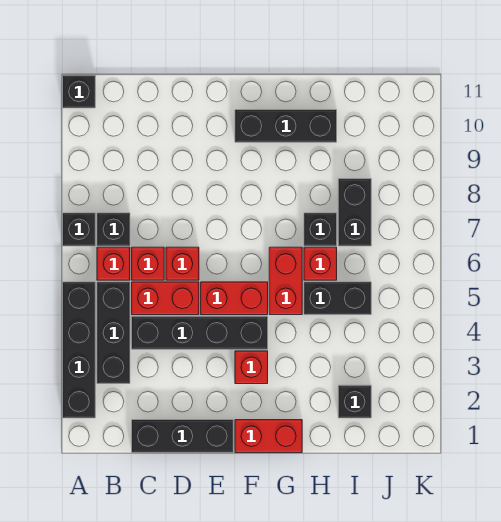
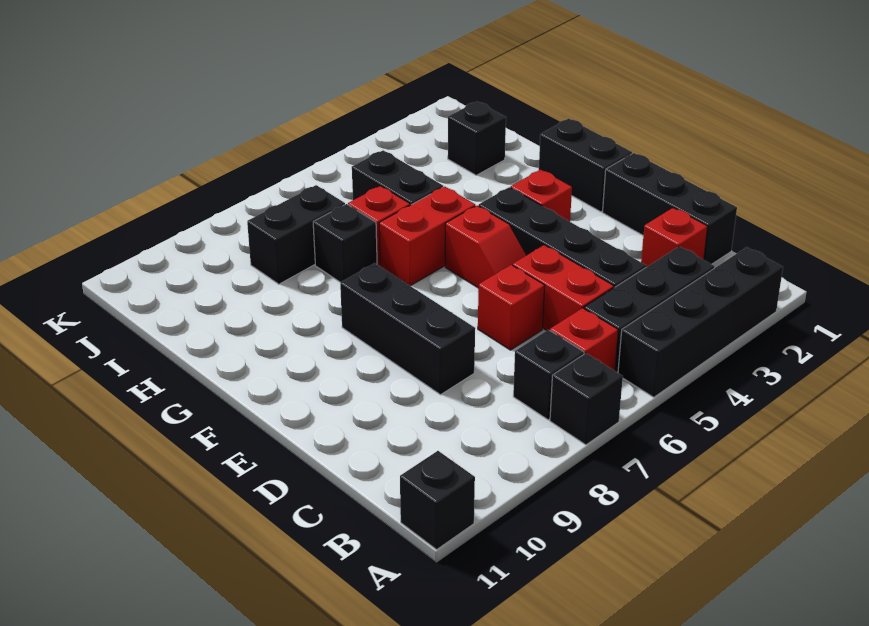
red 1x1 brick [132,247,164,280] -> red 1x1 brick moved to [641,208,708,267]
red 1x2 brick [201,282,268,315] -> red 1x2 slope [445,206,526,288]
red 1x2 brick [235,420,302,453] -> black 1x2 brick [539,119,632,212]
black 1x3 brick [235,110,337,142] -> black 1x3 brick moved to [340,263,475,395]

